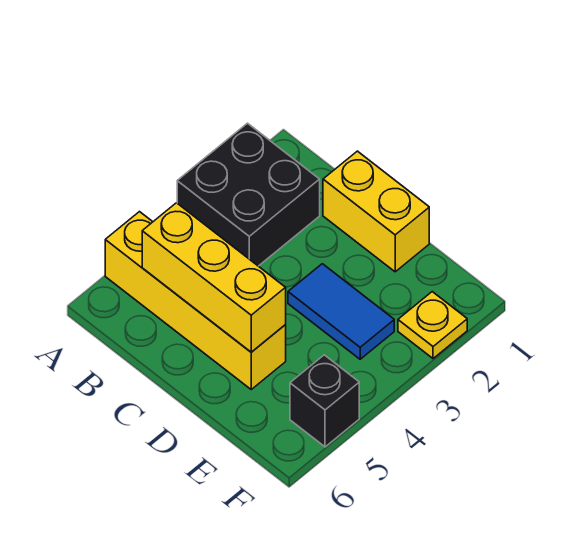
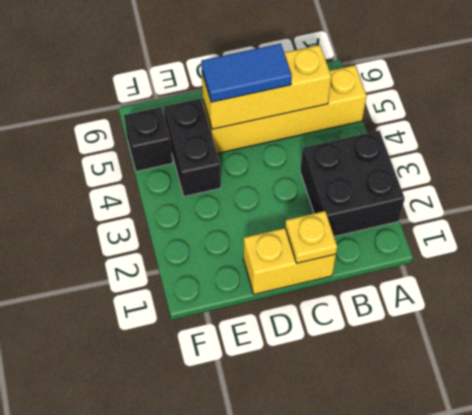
blue 1x2 tile [288,264,394,359] -> blue 1x2 tile moved to [201,44,292,102]
none -> black 1x2 brick [164,98,221,197]
yellow 1x1 plate [398,292,467,359] -> yellow 1x1 plate moved to [285,211,337,263]

